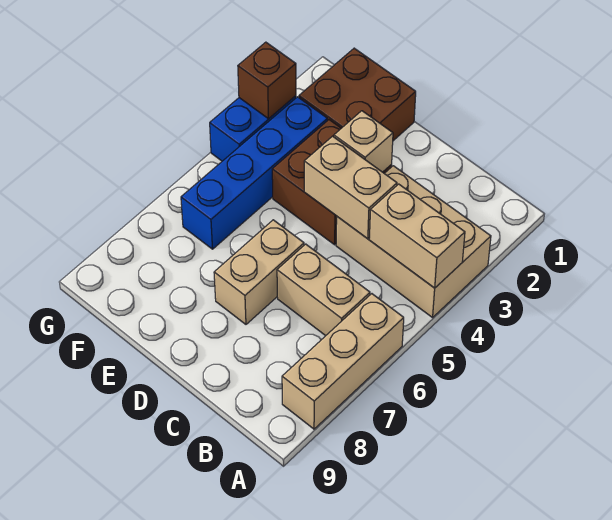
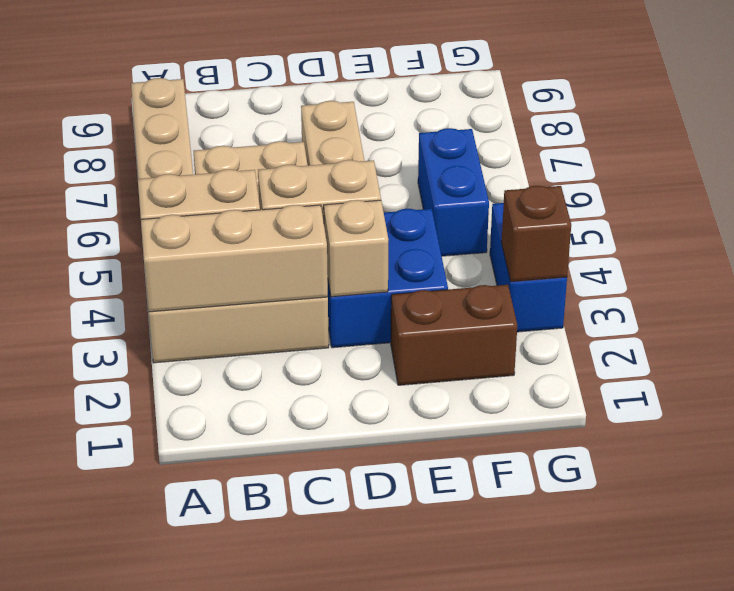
none -> tan 1x3 brick [141,205,328,312]
brown 2x2 brick [272,120,392,245] -> blue 2x2 brick [328,209,448,348]
brown 2x2 brick [299,48,416,141] -> brown 1x2 brick [391,285,517,385]
blue 1x4 brick [181,97,327,249] -> blue 1x2 brick [418,128,489,256]

